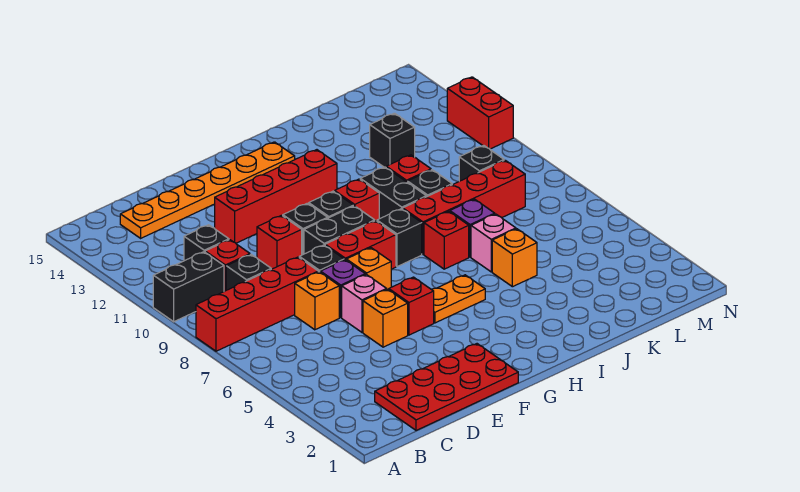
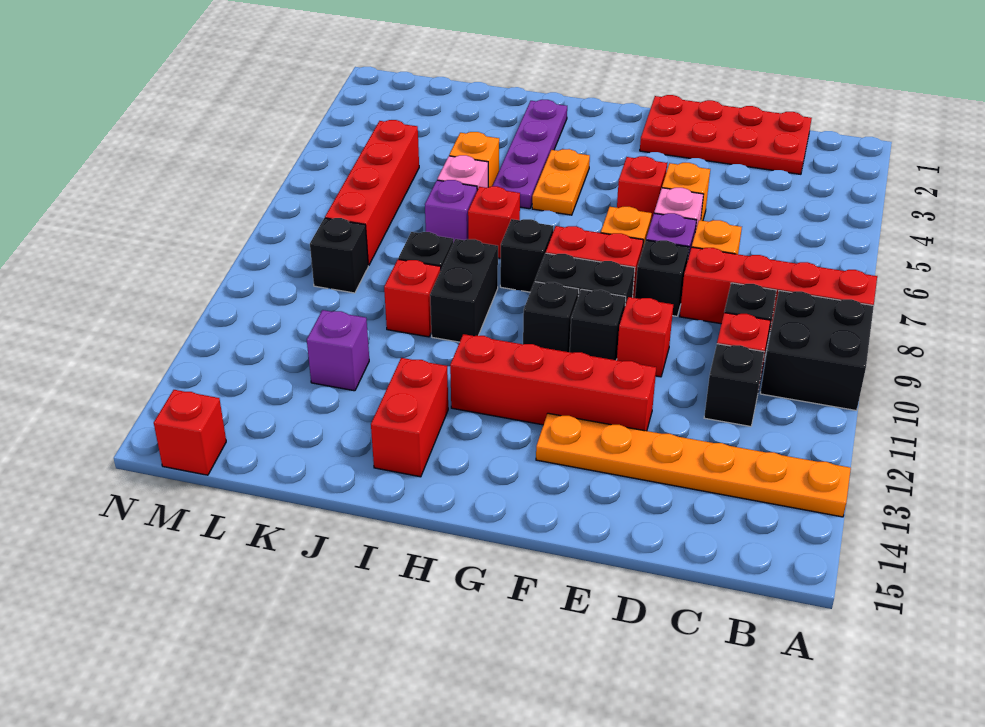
black 1x2 brick [153,252,224,322] -> black 2x2 brick [760,291,874,411]
orange 1x6 plate [120,142,295,238] -> orange 1x6 plate moved to [536,413,851,517]
orange 1x2 plate [431,275,485,323] -> orange 1x2 plate turned to [532,149,590,215]
red 1x1 brick [335,179,379,221] -> red 1x1 brick moved to [154,390,226,475]
none -> purple 1x4 plate [493,100,567,209]
red 1x4 brick [403,160,525,254] -> red 1x4 brick turned to [325,120,419,266]
black 1x1 brick [370,113,415,167] -> purple 1x1 brick [307,310,369,391]
red 1x2 brick [447,77,513,149] -> red 1x2 brick moved to [371,358,448,477]

